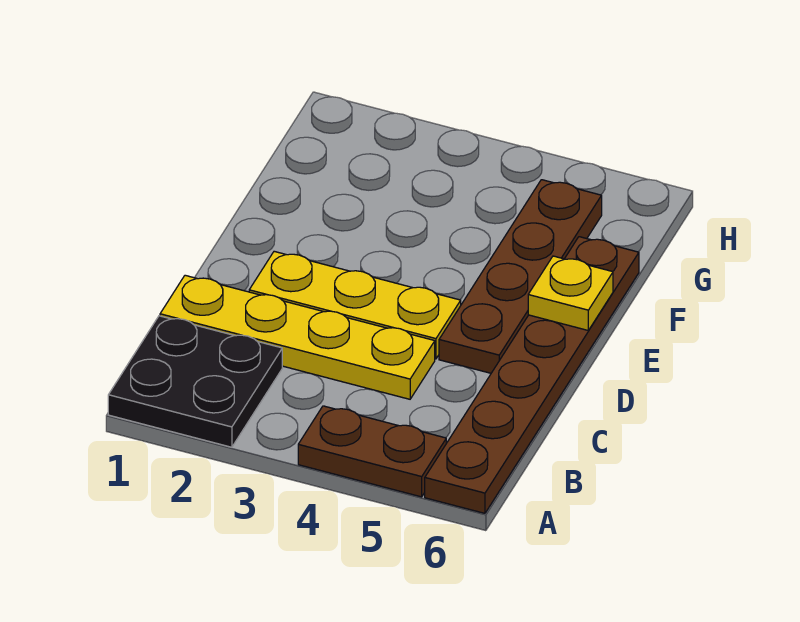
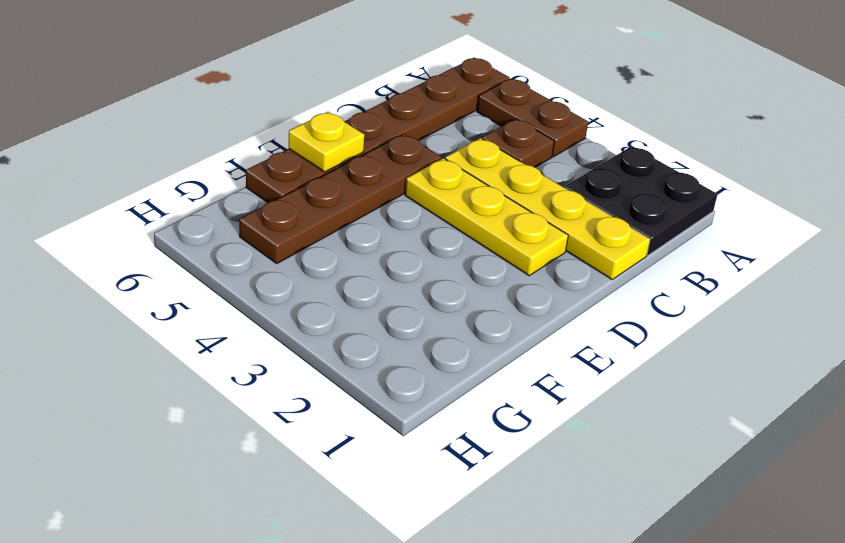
none -> brown 1x1 plate [482,119,554,167]

